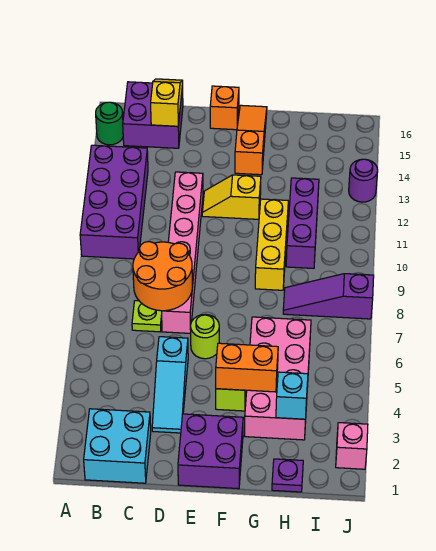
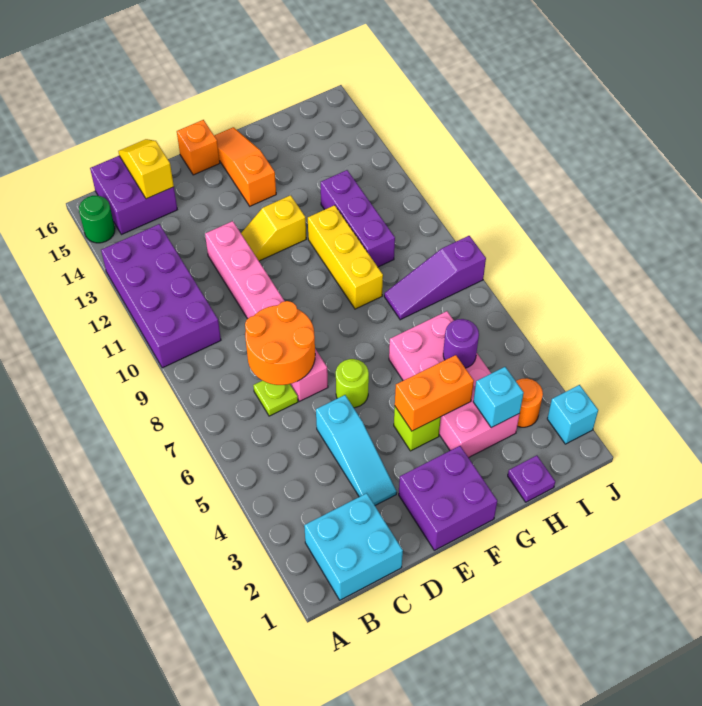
none -> orange 1x1 round brick [516,378,543,427]
pink 1x1 brick [336,423,368,469] -> cyan 1x1 brick [547,385,598,444]
purple 1x1 round brick [349,159,378,202] -> purple 1x1 round brick moved to [443,319,479,368]

